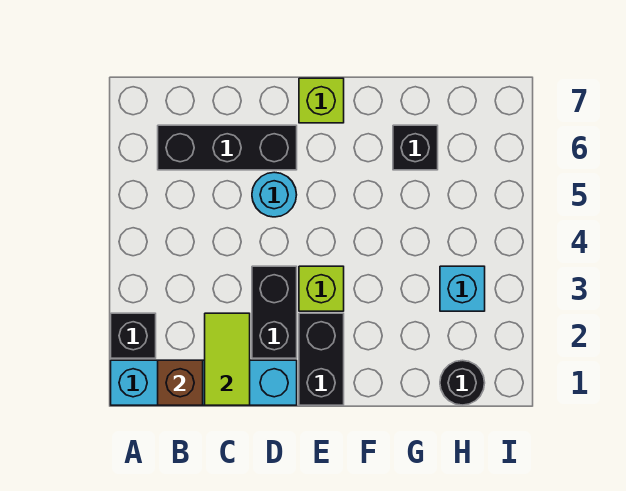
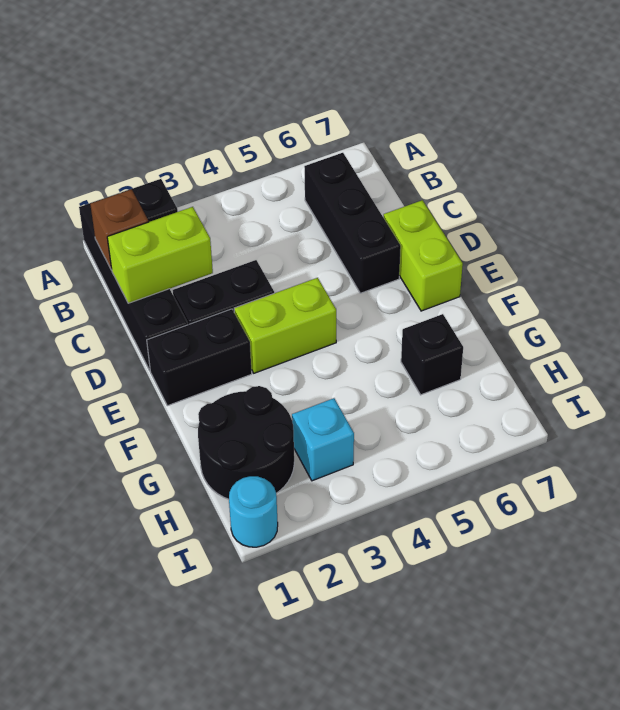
cyan 1x4 brick [111,360,297,405] -> black 1x4 brick [79,193,188,370]
lime 1x2 tile [205,313,250,405] -> lime 1x2 brick [107,207,213,303]
cyan 1x1 round brick [252,172,297,217] -> cyan 1x1 round brick moved to [229,476,278,547]
lime 1x1 brick [299,266,344,311] -> lime 1x2 brick [234,278,336,373]
lime 1x1 brick [299,78,344,123] -> lime 1x2 brick [384,200,463,311]
black 1x1 round brick [440,360,485,405] -> black 2x2 round brick [198,386,294,499]

